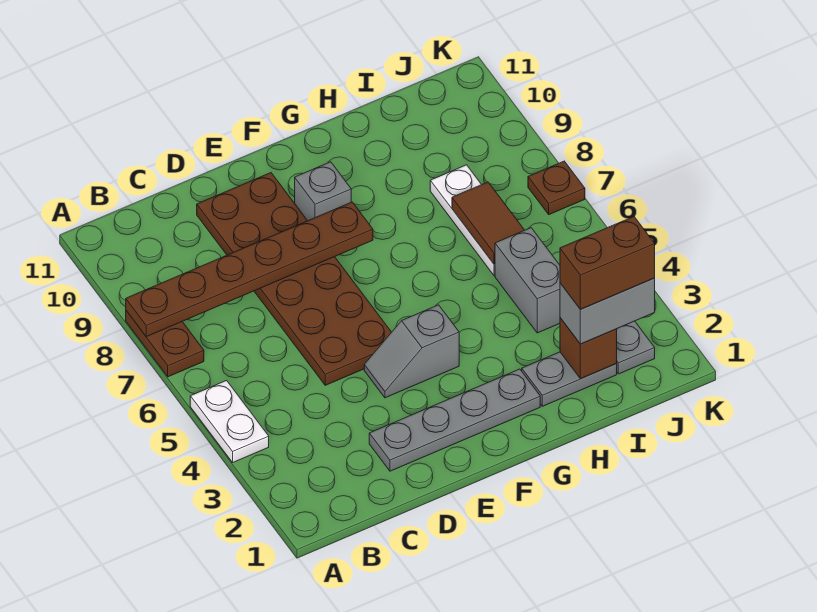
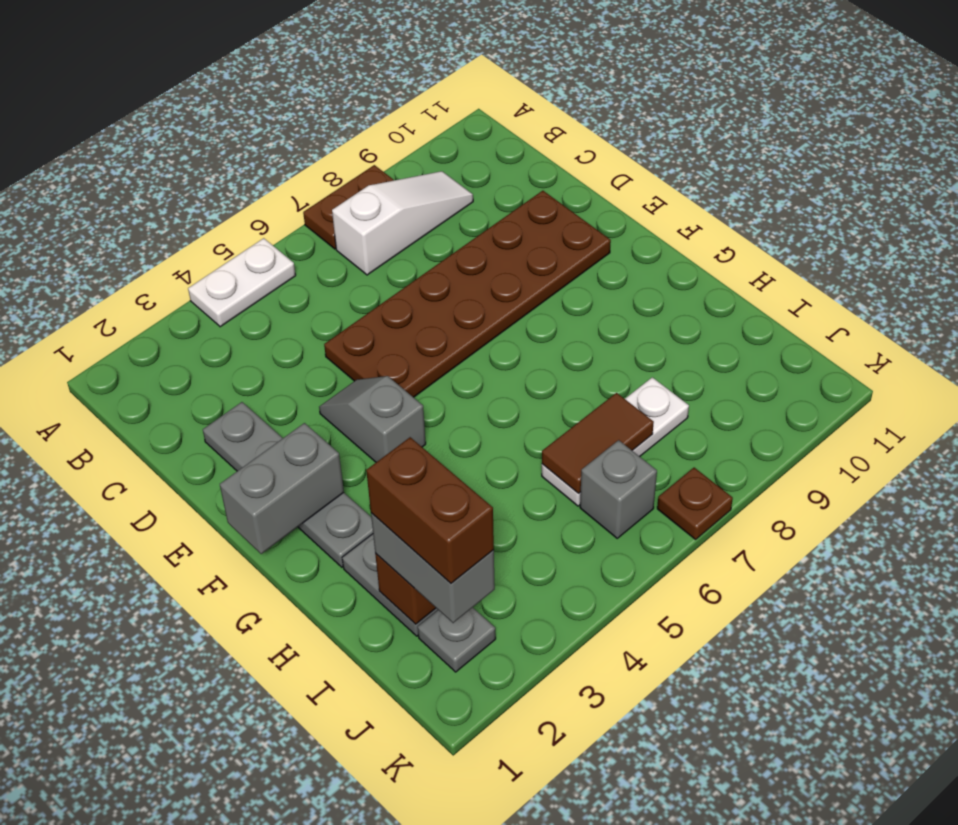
brown 1x6 plate [126,202,373,337] -> none
none -> white 1x3 slope [332,171,473,275]
grey 1x1 brick [295,162,351,221] -> grey 1x1 brick moved to [580,440,657,538]
grey 1x2 brick [495,228,560,333] -> grey 1x2 brick moved to [220,423,344,554]

